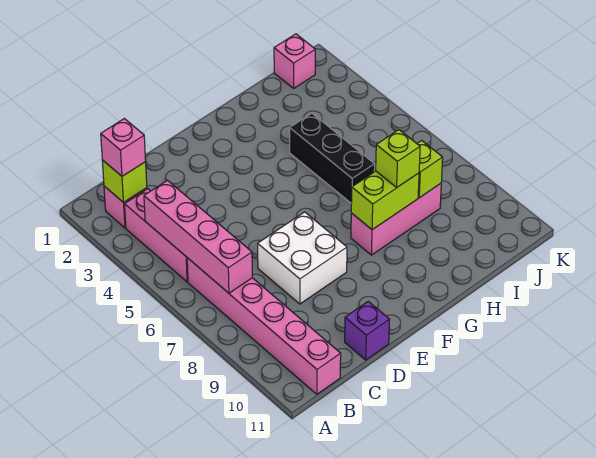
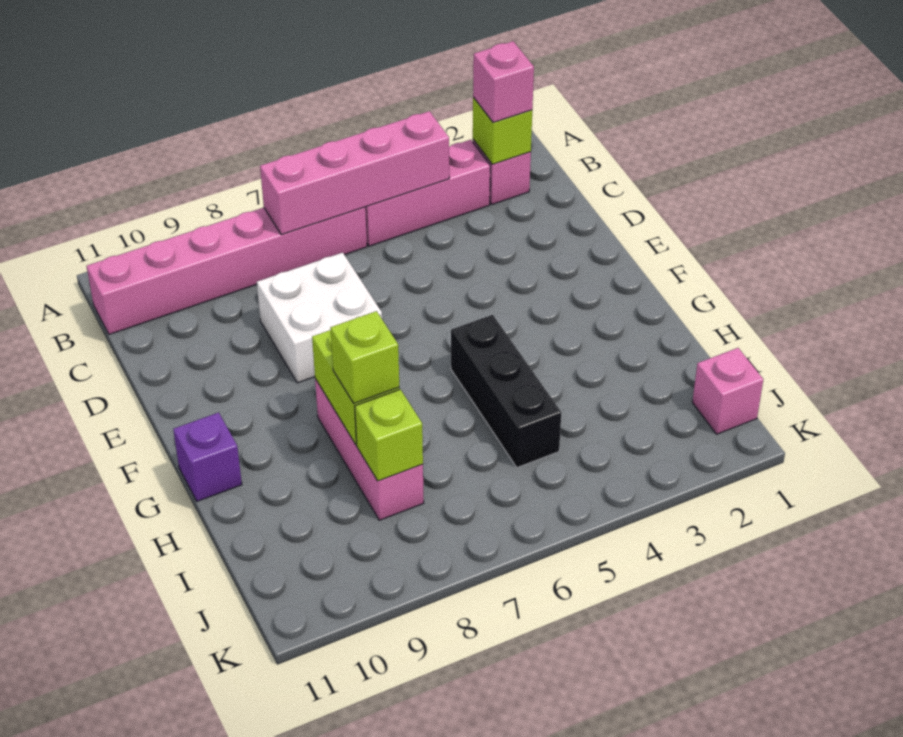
purple 1x1 brick [345,301,390,360] -> purple 1x1 brick moved to [173,413,242,501]
black 1x3 brick [290,113,375,203] -> black 1x3 brick turned to [451,315,561,468]

